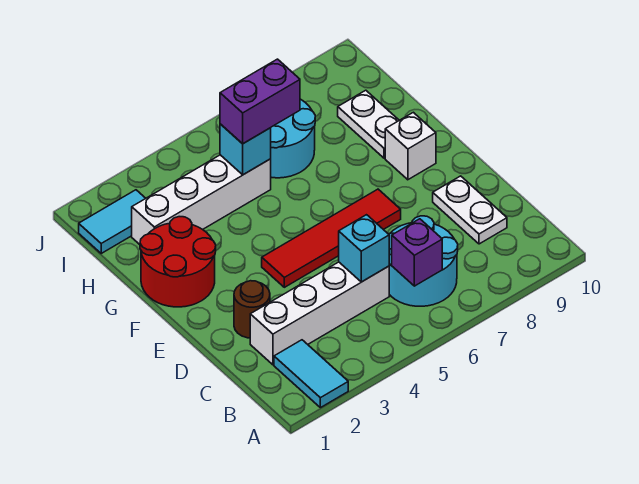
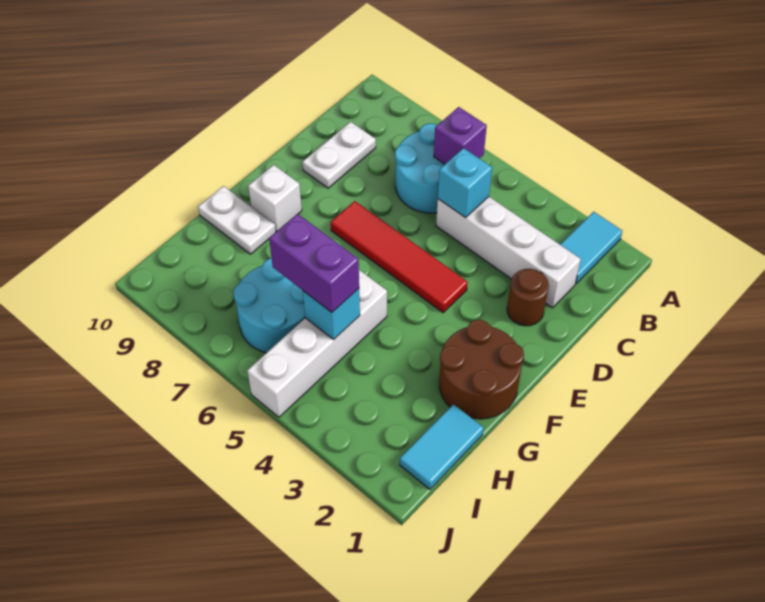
red 2x2 round brick [140,217,216,307] -> brown 2x2 round brick [439,320,524,419]
white 1x2 plate [338,90,399,158] -> white 1x2 plate turned to [198,186,276,254]
white 1x4 brick [132,155,271,245] -> white 1x4 brick turned to [247,270,387,417]
cyan 1x2 tile [79,190,146,253] -> cyan 1x2 tile turned to [400,404,484,489]

